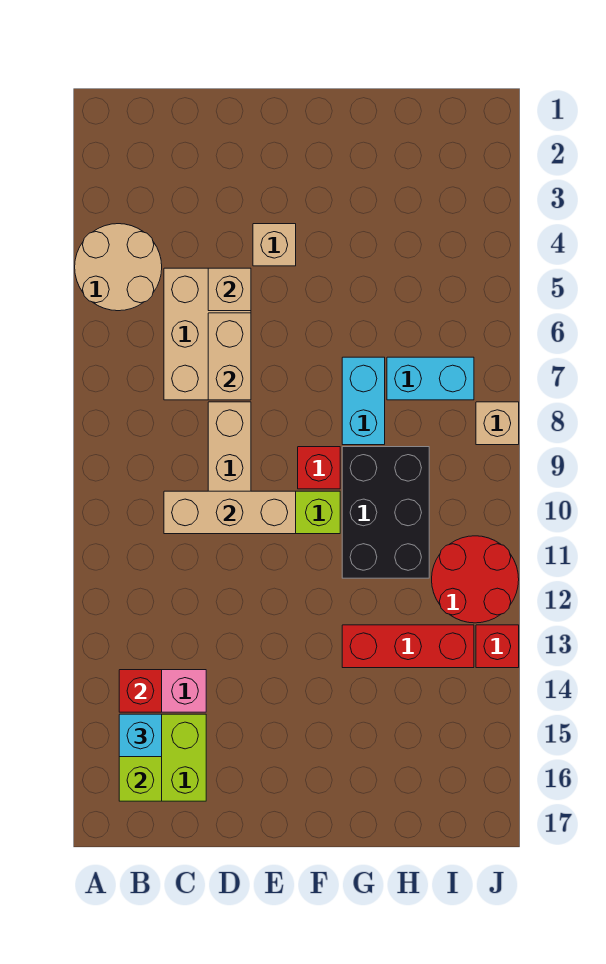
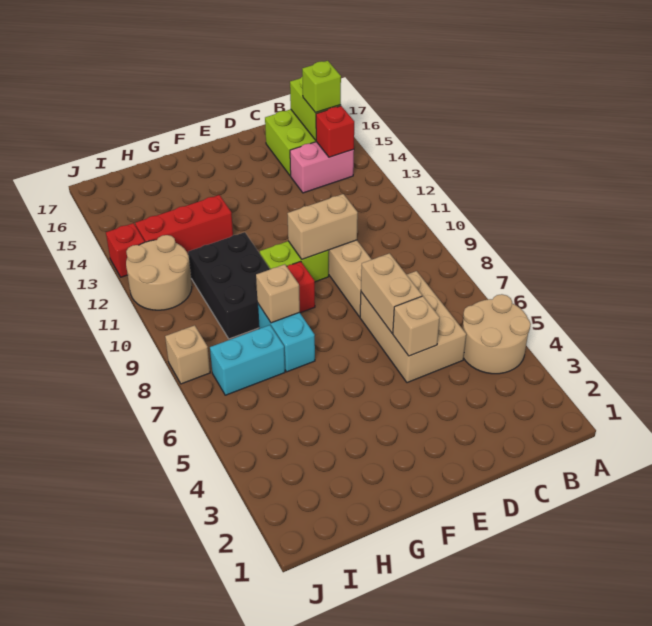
cyan 1x1 brick [119,714,162,757] -> lime 1x1 brick [302,61,341,113]
tan 1x3 brick [164,491,296,534] -> tan 1x2 brick [287,194,358,259]
tan 1x1 brick [253,224,296,266] -> tan 1x1 brick moved to [256,264,300,323]
red 2x2 round brick [432,536,519,623] -> tan 2x2 round brick [126,235,192,310]

